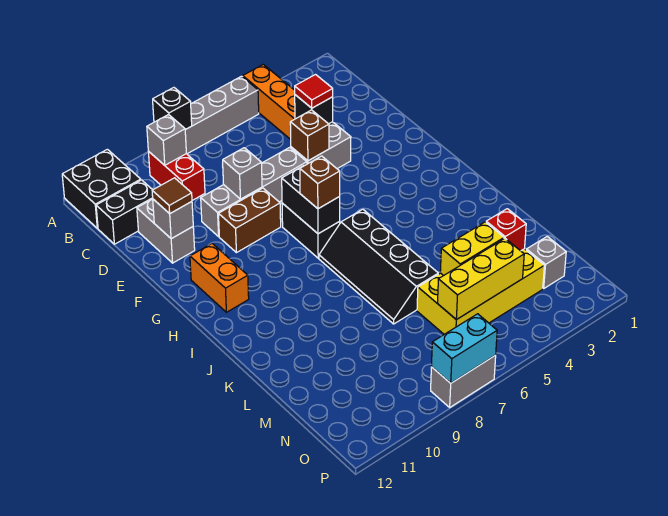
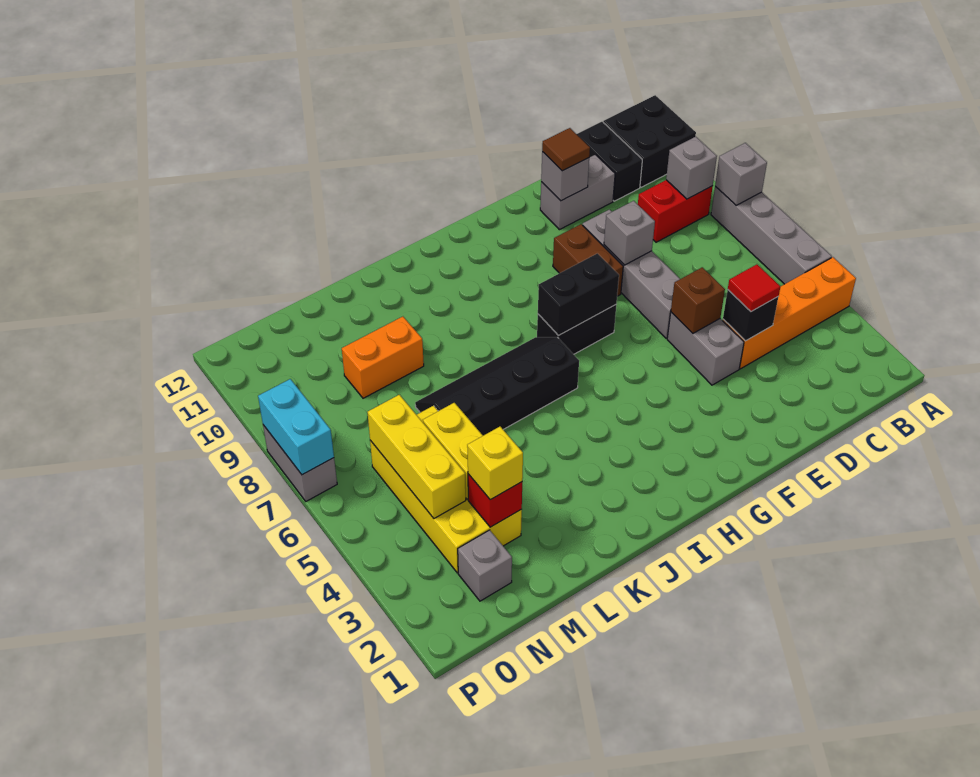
black 1x1 brick [153,88,192,129] -> grey 1x1 brick [715,143,767,205]
orange 1x2 brick [190,244,249,312] -> orange 1x2 brick moved to [342,317,424,398]
brown 1x1 brick [300,156,340,209] -> none
none -> yellow 1x1 brick [467,427,523,500]

